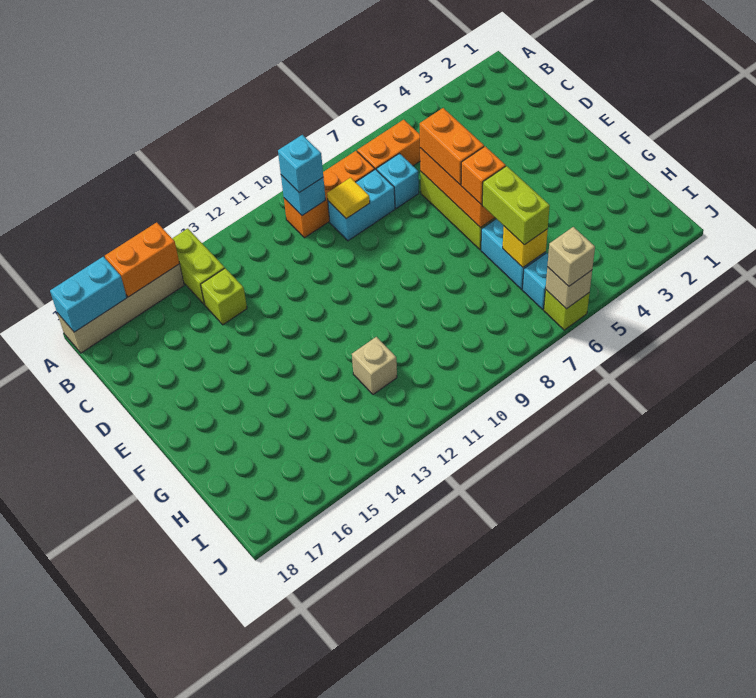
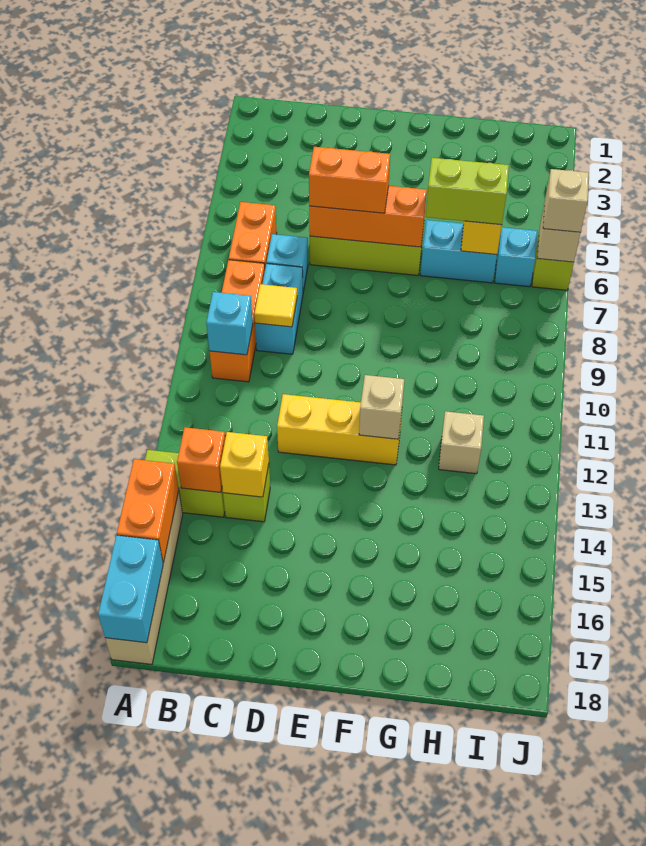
cyan 1x1 brick [278,135,323,193] -> none
none -> yellow 1x1 brick [220,432,269,497]
none -> yellow 1x3 brick [277,394,402,465]
orange 1x1 brick [461,146,506,204] -> orange 1x1 brick moved to [177,427,225,492]
none -> tan 1x1 brick [359,375,404,439]

